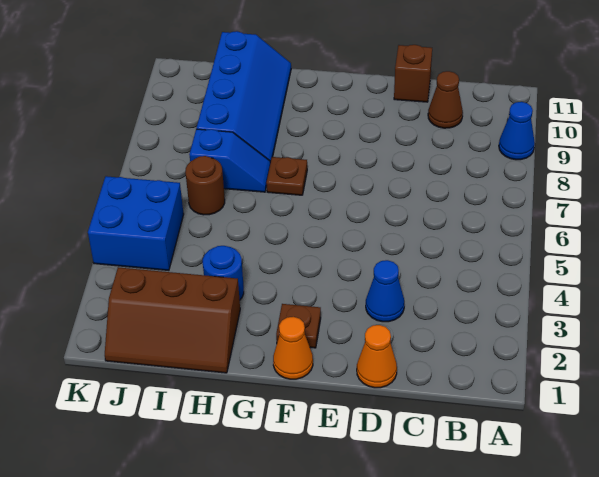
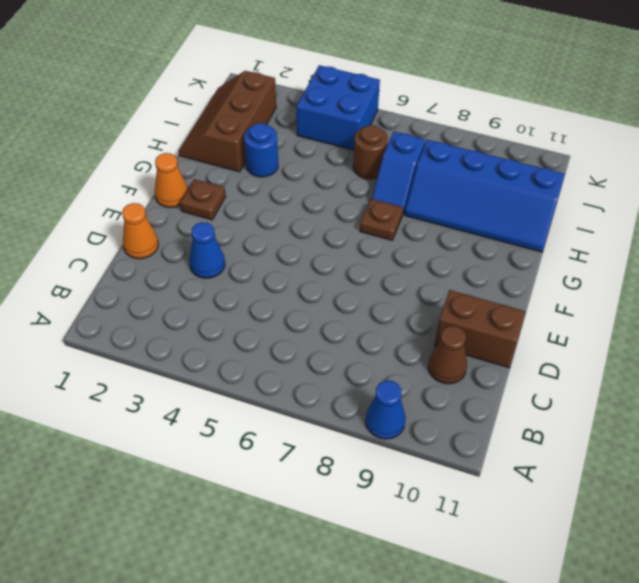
brown 1x1 brick [394,45,432,102] -> brown 1x2 brick [435,290,526,368]

